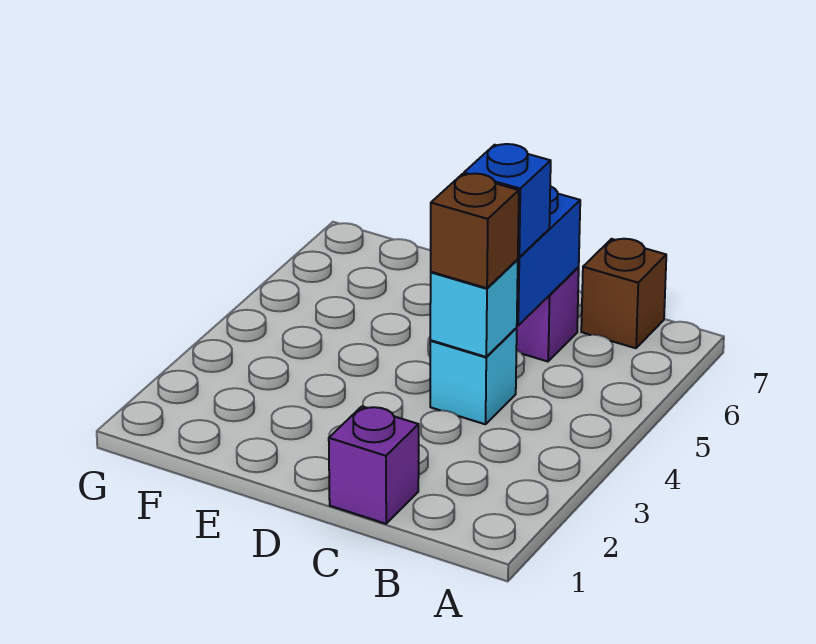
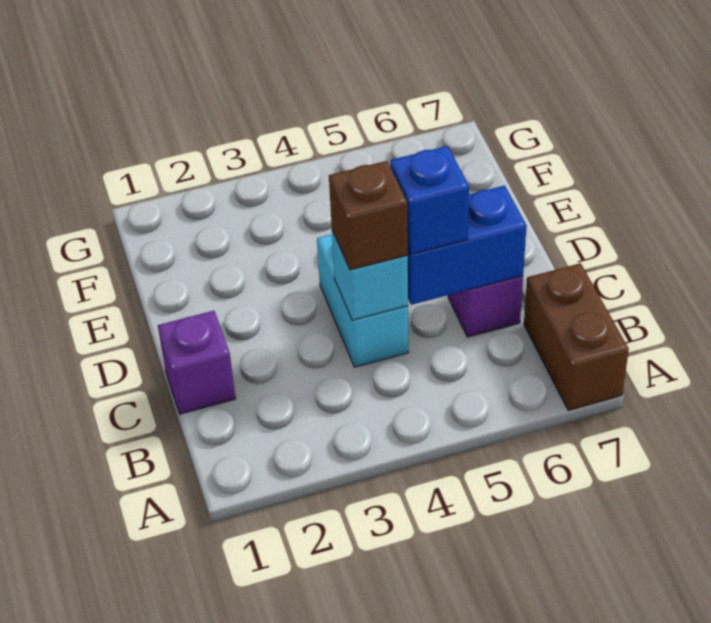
brown 1x1 brick [581,239,666,348] -> brown 1x2 brick [524,263,629,410]
cyan 1x1 brick [430,328,517,424] -> cyan 1x2 brick [317,234,408,367]

